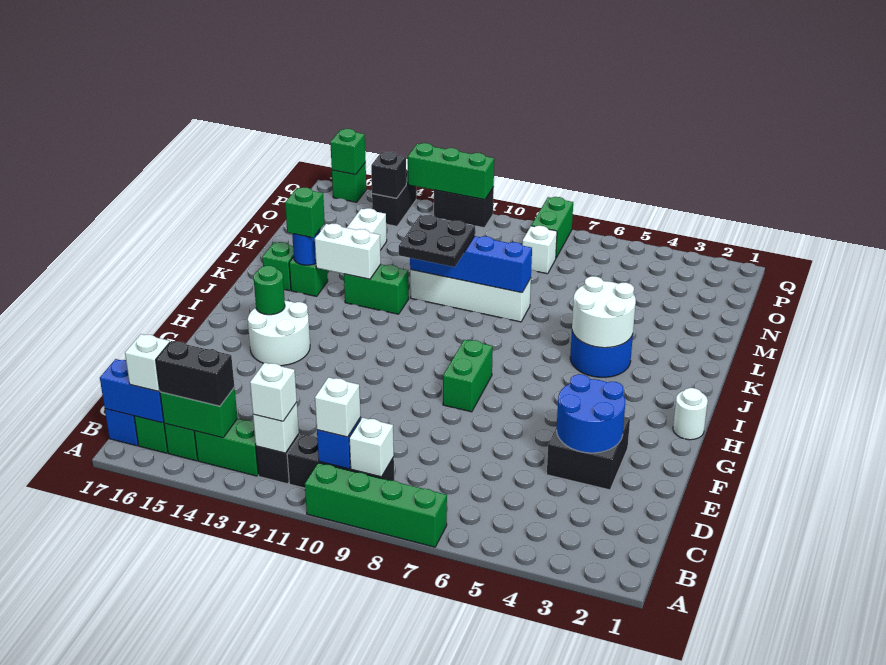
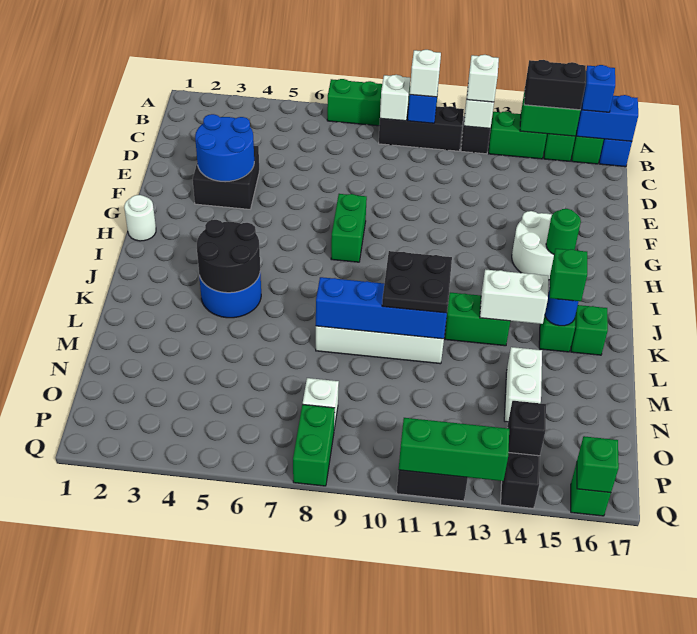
white 1x1 brick [125,334,170,391] -> blue 1x1 brick [582,65,615,112]
white 2x2 round brick [572,276,636,348] -> black 2x2 round brick [197,220,260,293]

